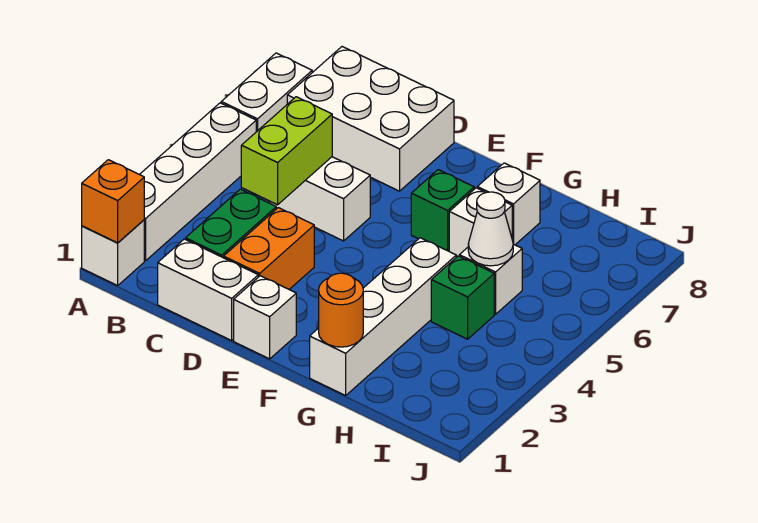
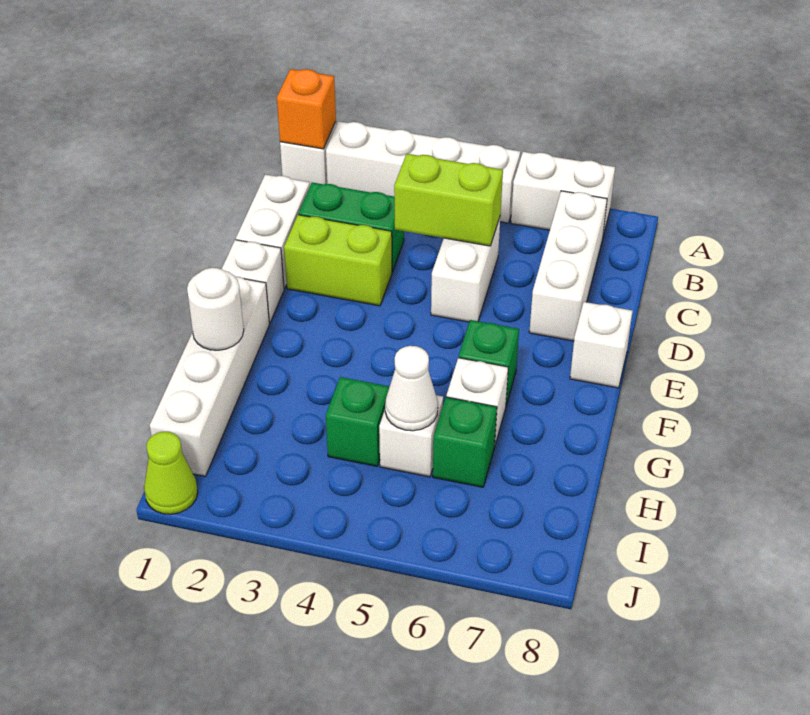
white 2x3 brick [287,47,454,191] -> white 1x3 brick [529,191,607,341]
orange 1x2 brick [224,208,314,289] -> lime 1x2 brick [284,215,392,306]
white 1x4 brick [310,238,456,395] -> white 1x4 brick turned to [150,277,269,476]
orange 1x1 round brick [319,273,363,347] -> white 1x1 round brick [187,268,244,350]
white 1x1 brick [477,163,540,245] -> white 1x1 brick moved to [570,302,633,388]
none -> green 1x1 brick [433,397,497,487]
none -> lime 1x1 cone [144,432,198,514]

